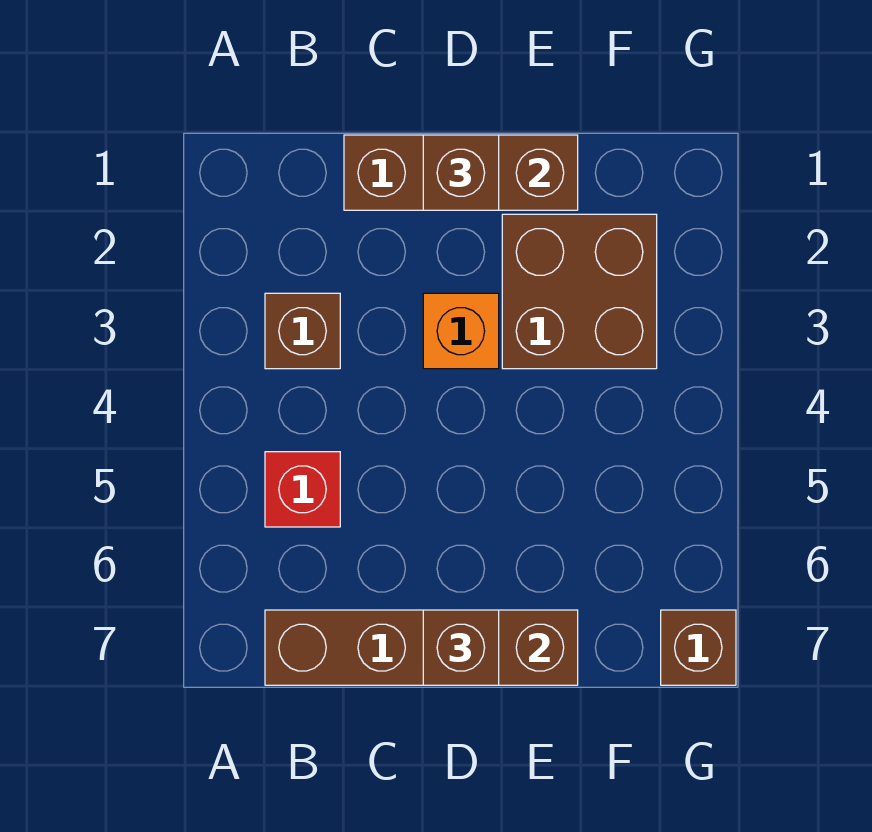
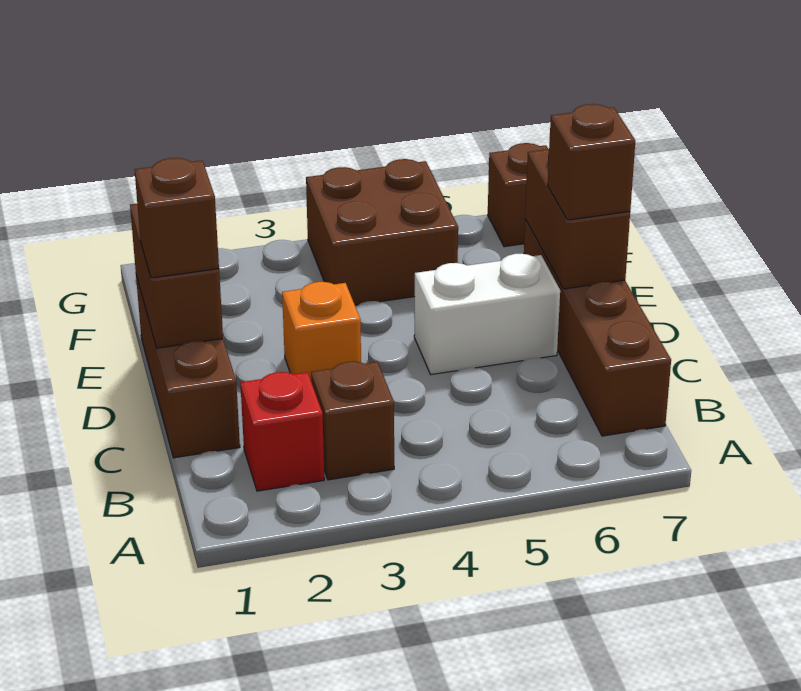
red 1x1 brick [265,452,340,527] -> red 1x1 brick moved to [240,372,324,491]
none -> white 1x2 brick [414,254,560,375]
brown 2x2 brick [502,214,657,369] -> brown 2x2 brick moved to [306,159,458,305]

